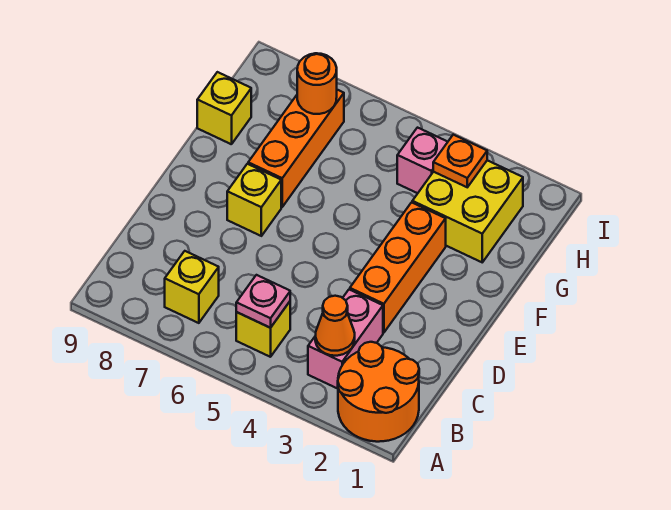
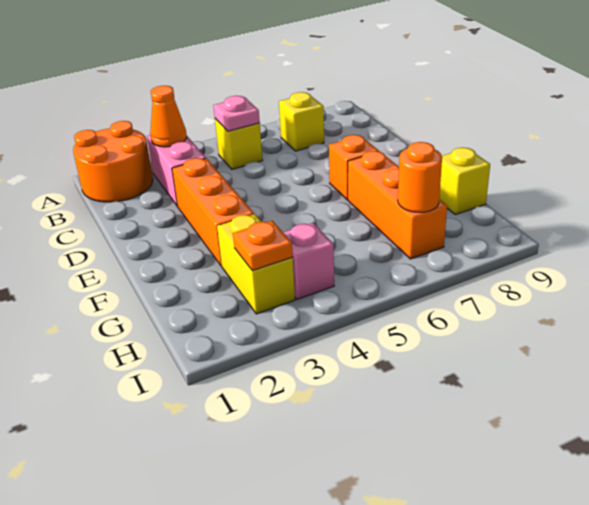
yellow 1x1 brick [227,164,281,236] -> orange 1x1 brick [329,135,379,200]
yellow 2x2 brick [412,160,523,262] -> yellow 1x2 brick [217,214,295,314]

